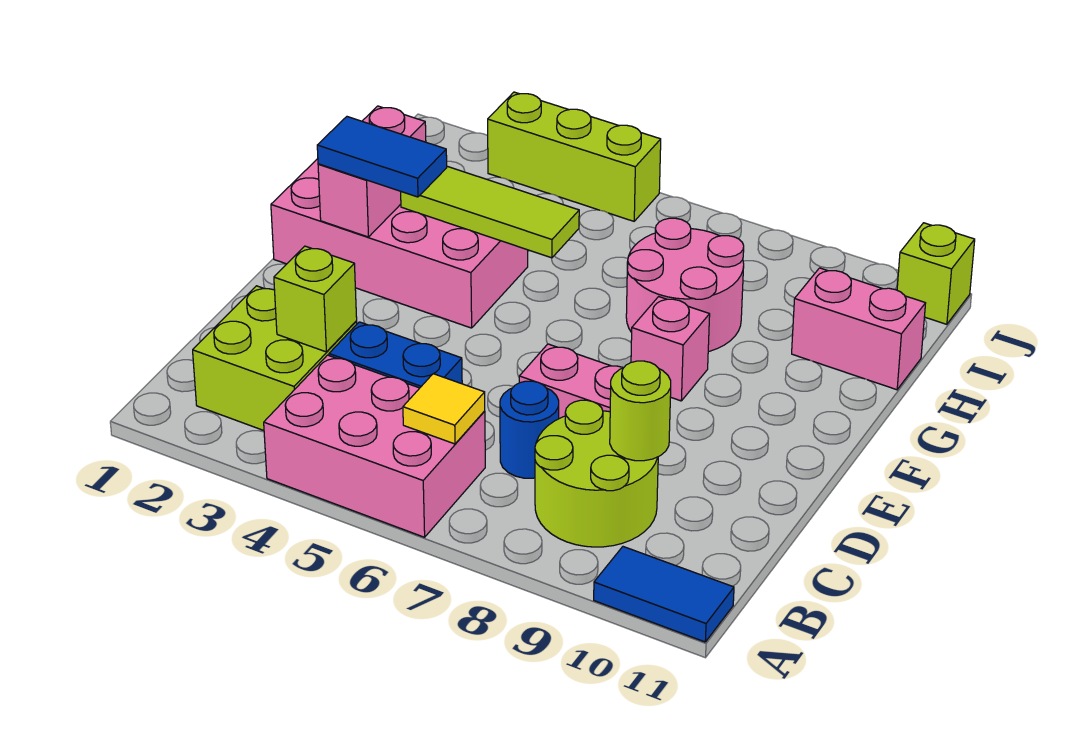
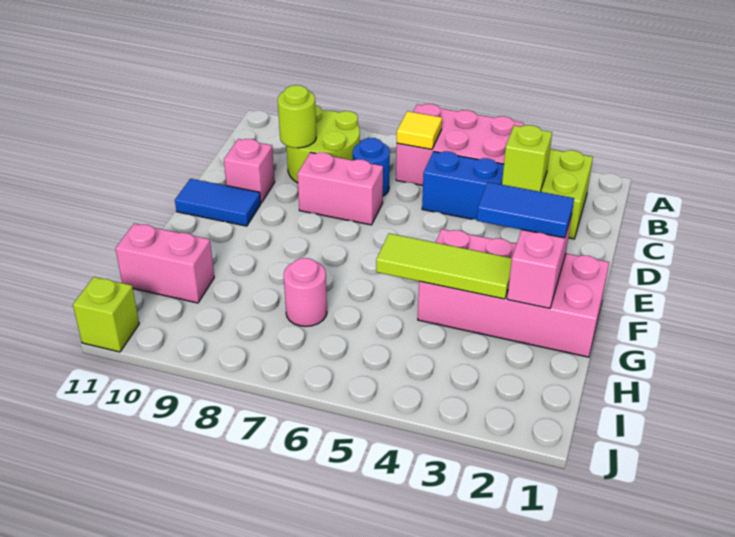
blue 1x2 tile [594,547,734,642] -> blue 1x2 tile moved to [175,179,261,226]
pink 1x1 brick [631,297,710,401] -> pink 1x1 brick moved to [224,139,275,203]
pink 2x2 round brick [626,218,744,352] -> pink 1x1 round brick [284,258,327,326]
lime 1x3 brick [488,92,661,221] -> none

